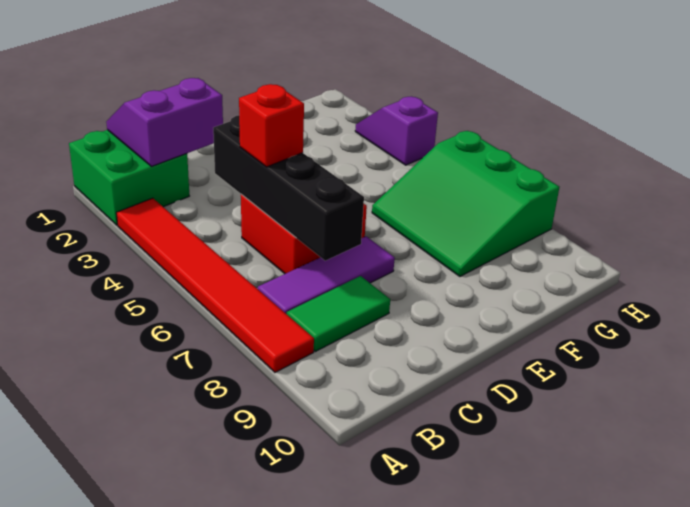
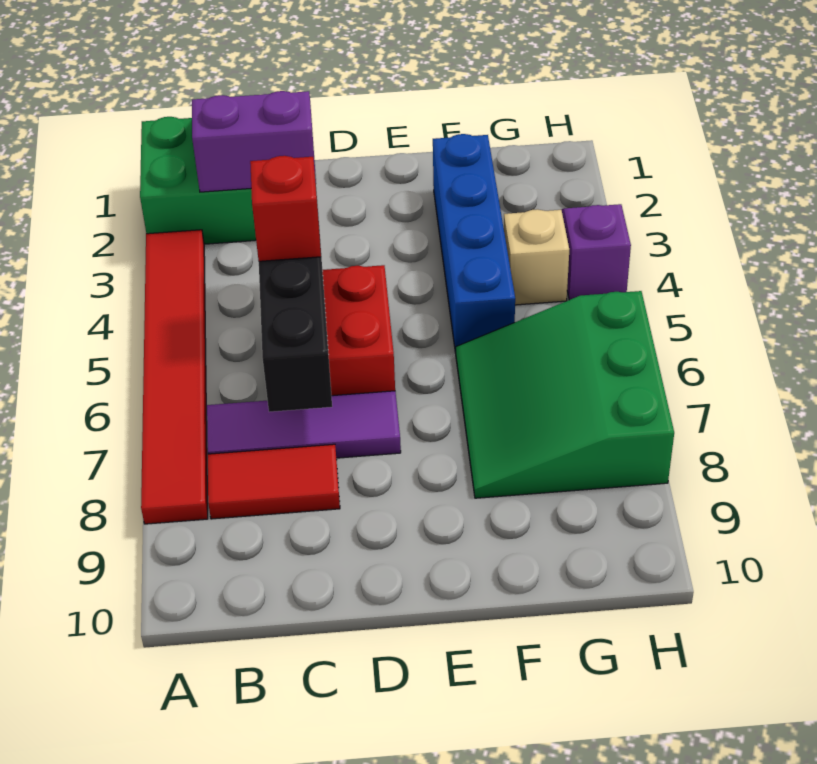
green 1x2 tile [287,276,390,352] -> red 1x2 tile [208,444,340,519]
none -> blue 1x4 brick [433,134,515,352]
none -> tan 1x1 brick [504,209,569,305]

